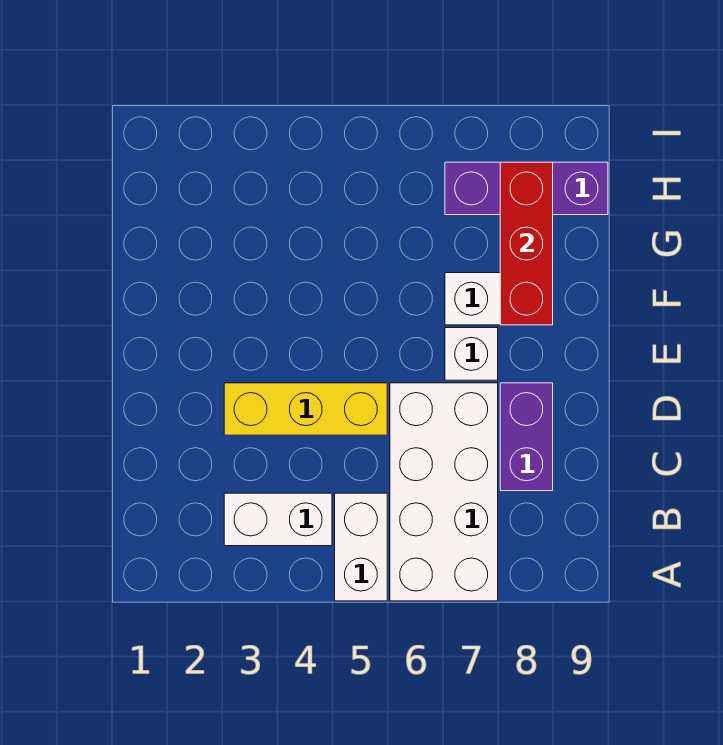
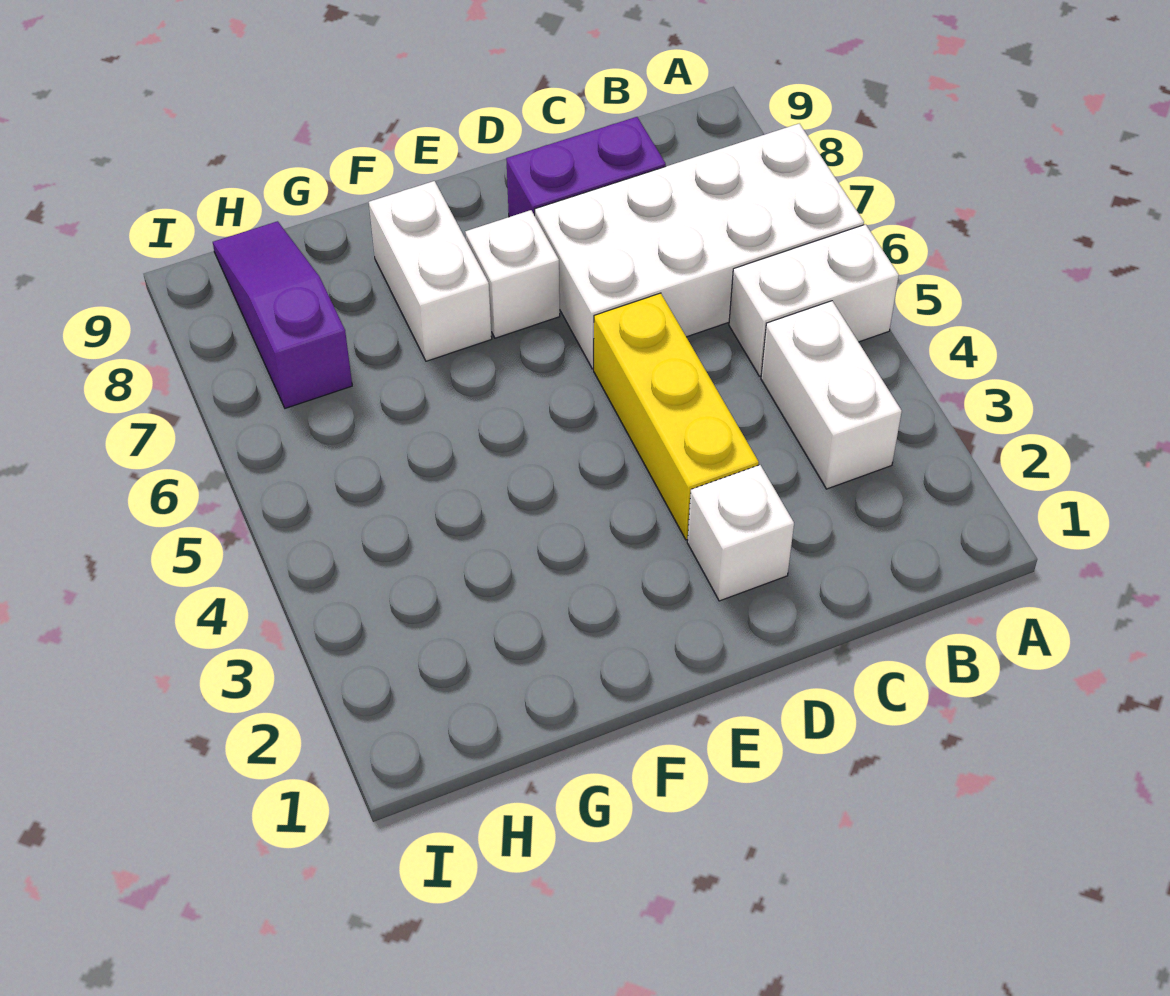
none -> white 1x1 brick [687,465,794,601]
red 1x3 brick [500,162,553,325] -> none
purple 1x3 brick [445,162,608,215] -> purple 1x3 slope [213,221,352,408]

